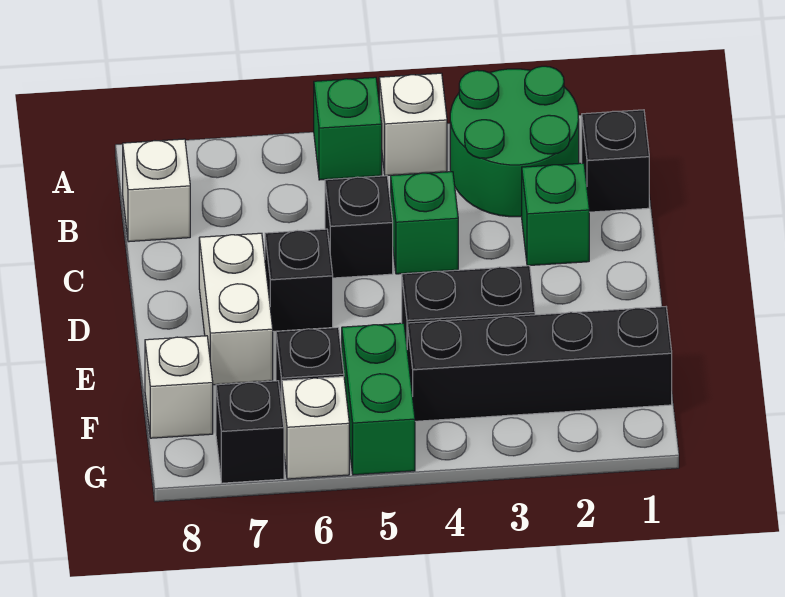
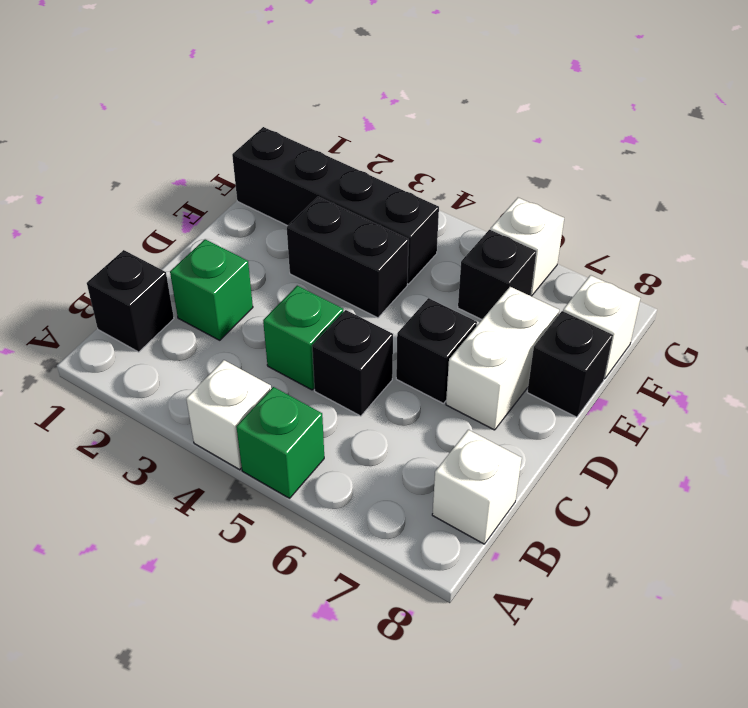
green 2x2 round brick [450,66,579,217] -> none
green 1x2 brick [342,323,415,475] -> none
black 1x1 brick [216,381,284,483] -> black 1x1 brick moved to [527,311,613,417]

